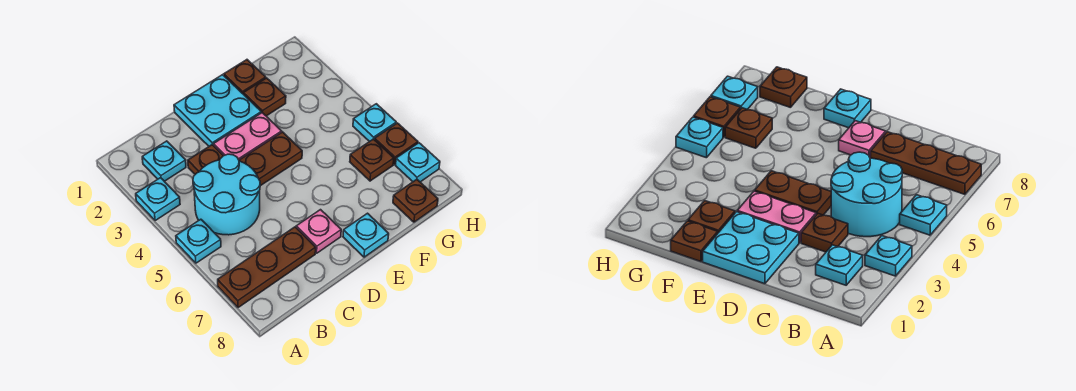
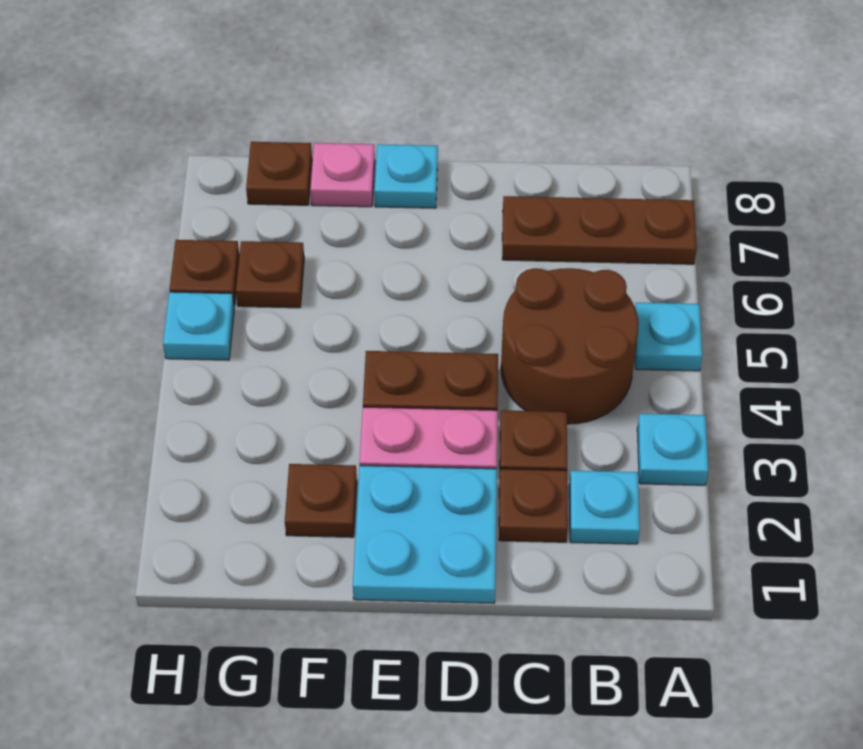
cyan 2x2 round brick [193,154,260,235] -> brown 2x2 round brick [501,268,639,424]
pink 1x1 plate [296,210,341,253] -> pink 1x1 plate moved to [310,143,375,207]
brown 1x1 plate [224,60,266,94] -> brown 1x1 plate moved to [499,469,568,542]
cyan 1x1 plate [395,143,440,182] -> none

